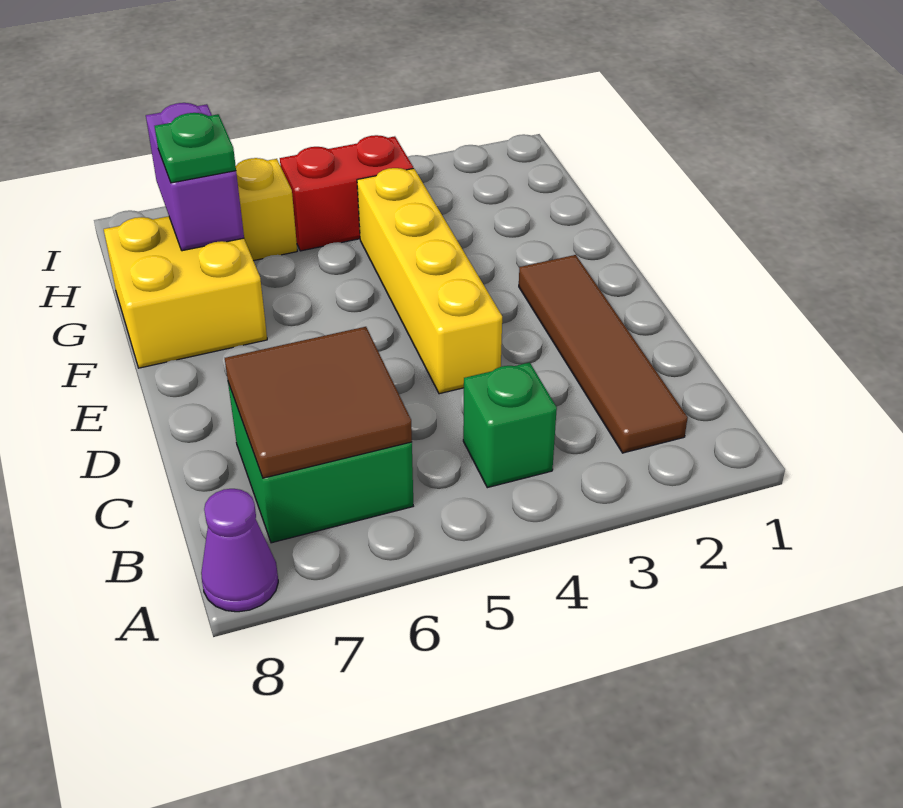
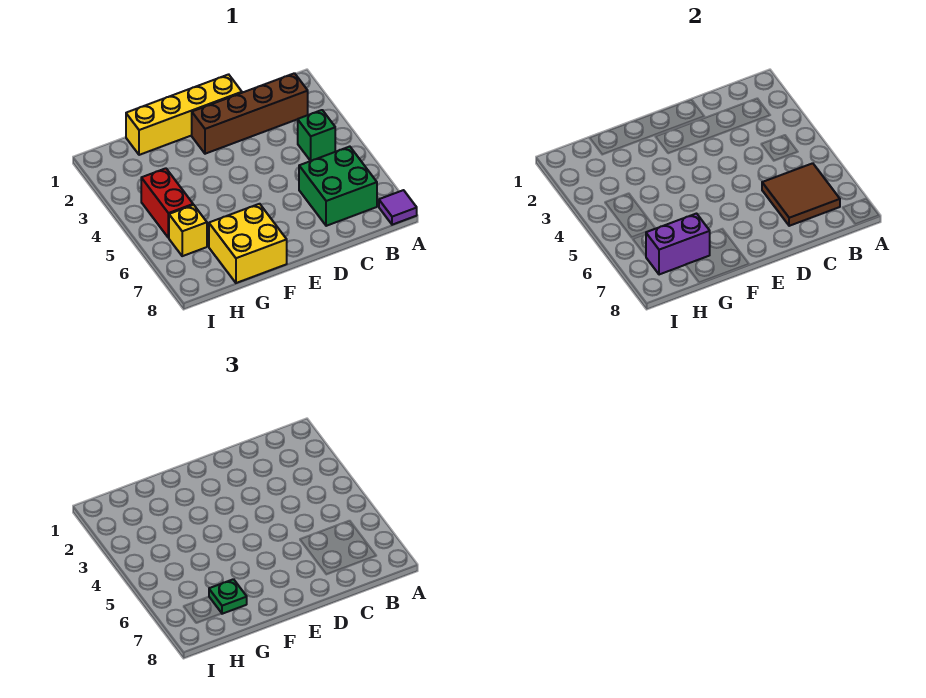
purple 1x1 cone [201,489,278,612] -> purple 1x1 tile [379,190,417,225]
brown 1x4 tile [519,255,688,453] -> brown 1x4 brick [192,73,308,154]
yellow 1x4 brick [357,168,502,394] -> yellow 1x4 brick moved to [126,74,242,155]

